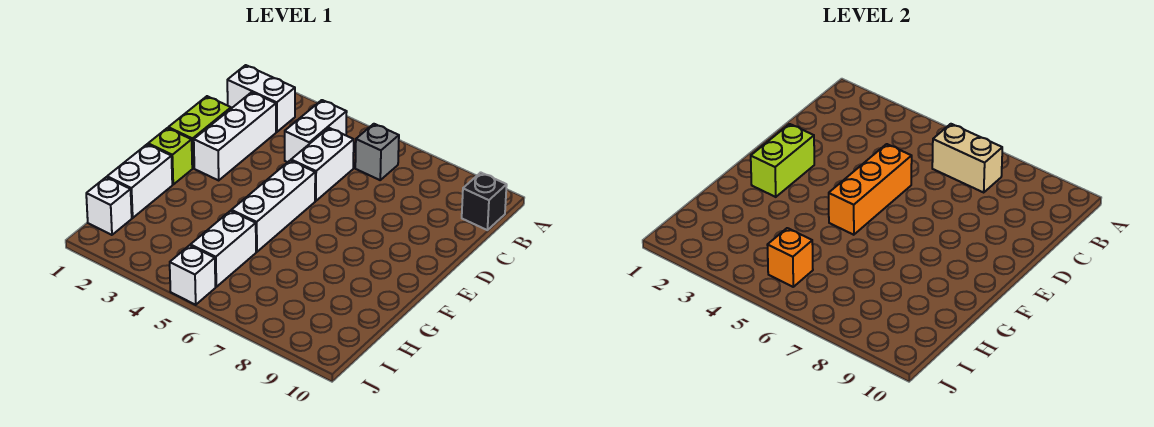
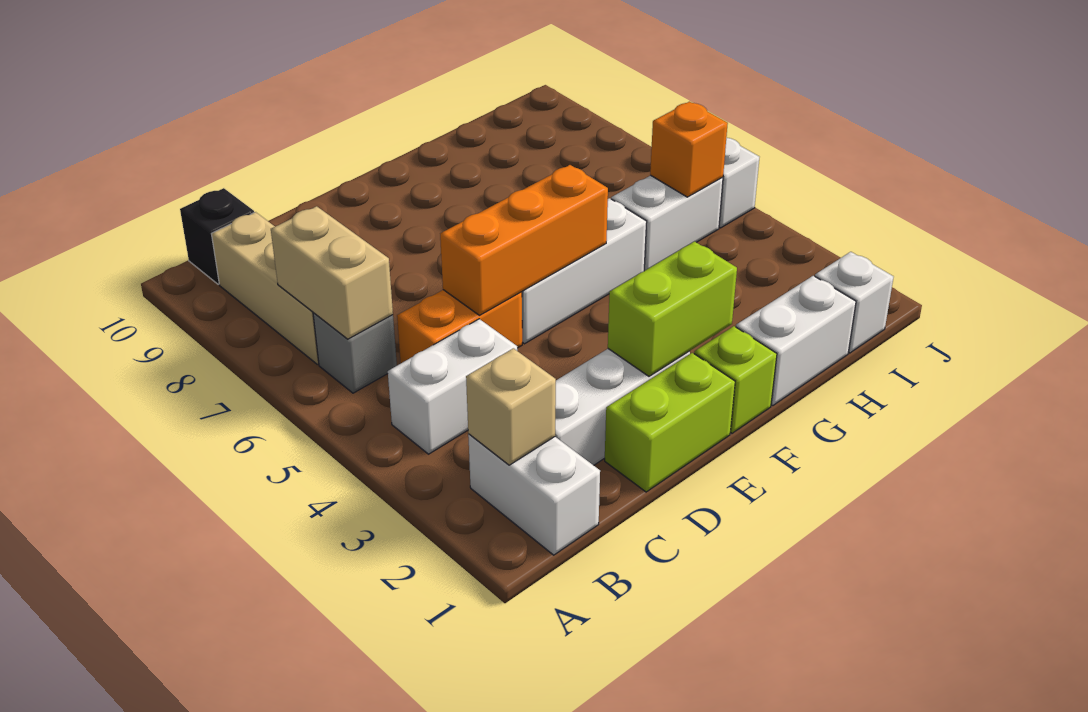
none -> tan 1x1 brick [466,348,556,465]
none -> tan 1x3 brick [212,212,319,364]
white 1x2 brick [291,128,354,201] -> orange 1x2 brick [397,290,522,363]

